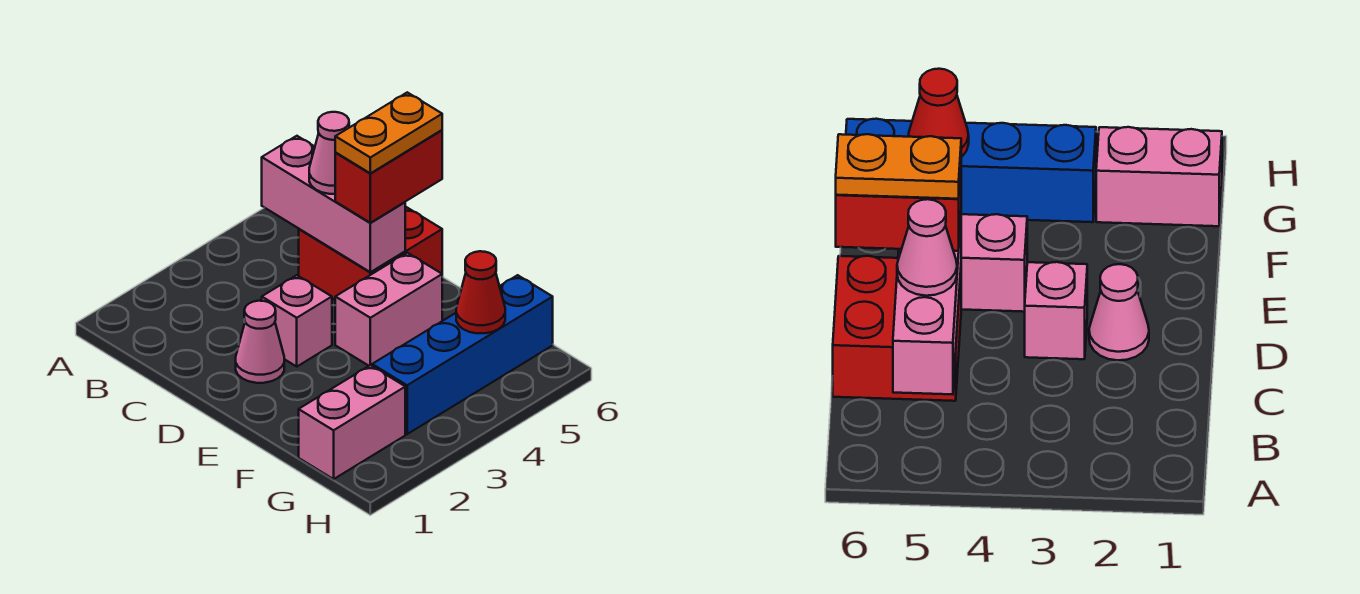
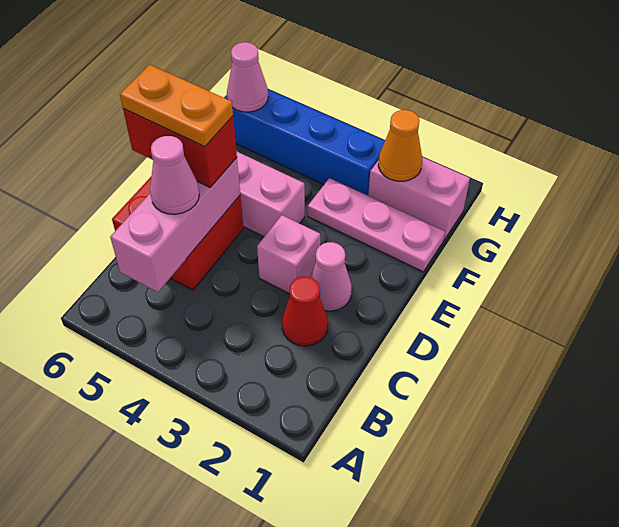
none -> pink 1x3 plate [308,178,445,272]
none -> orange 1x1 cone [378,110,422,181]
red 1x1 cone [456,251,505,333] -> red 1x1 cone moved to [282,277,328,346]
none -> pink 1x1 cone [227,42,268,112]

